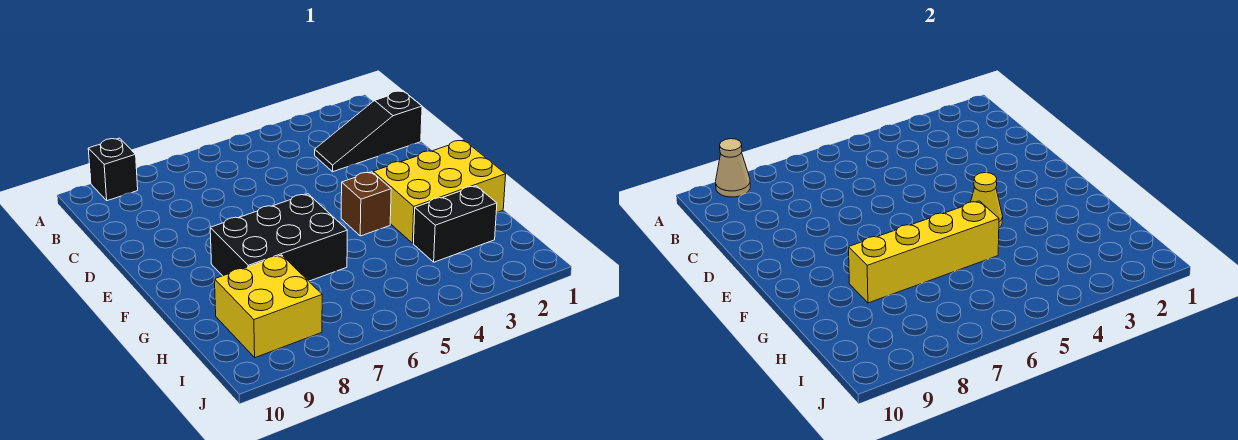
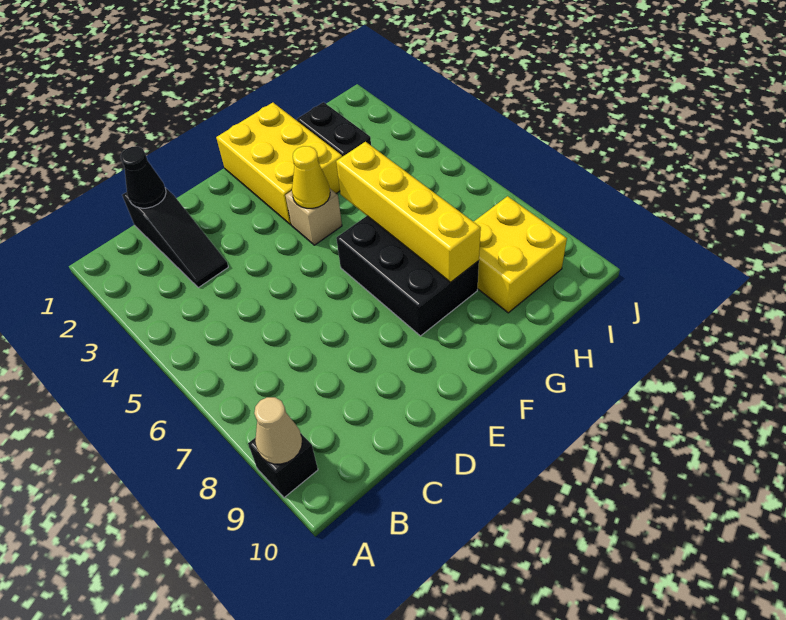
none -> black 1x1 cone [120,147,166,208]
brown 1x1 brick [341,172,391,236] -> tan 1x1 brick [285,189,342,245]

